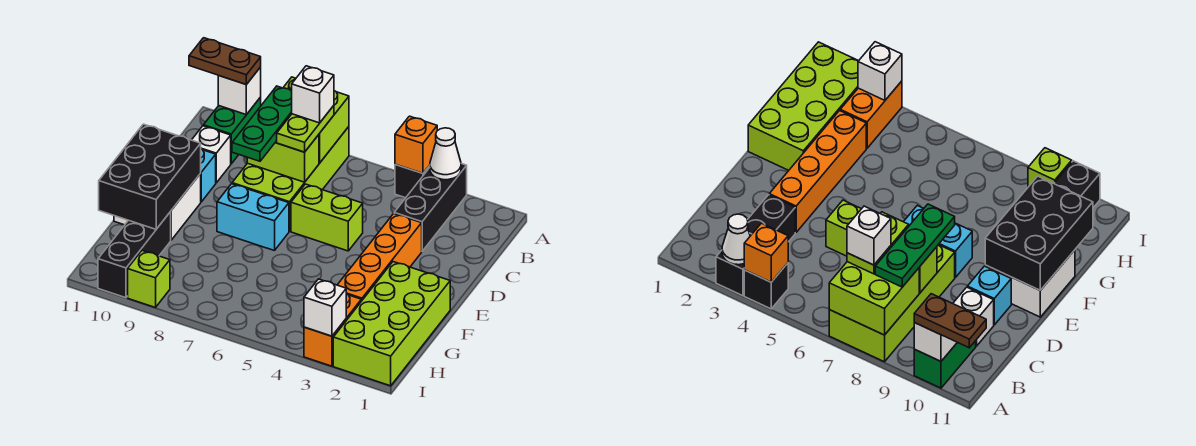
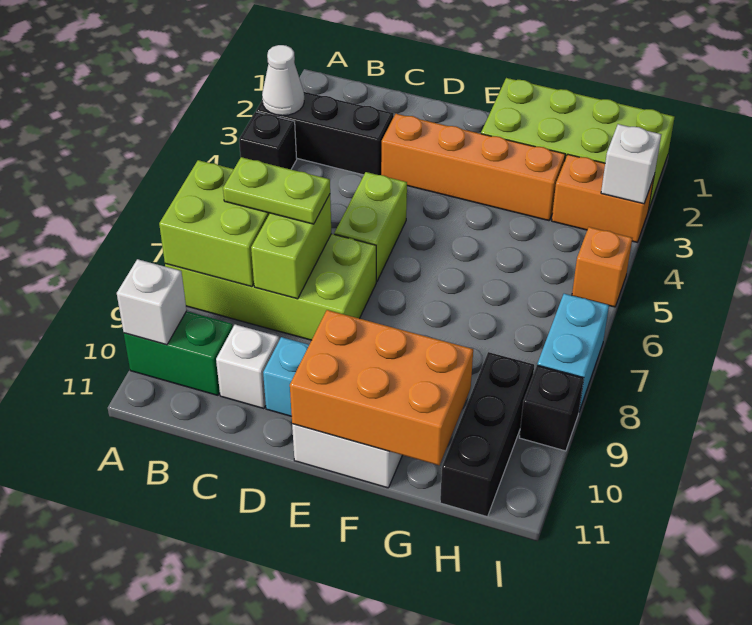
orange 1x1 brick [395,116,437,173] -> orange 1x1 brick moved to [572,227,632,307]
brown 1x2 plate [189,38,261,85] -> none
white 1x1 brick [292,66,334,123] -> none
green 1x3 plate [232,86,292,161] -> none
cyan 1x2 brick [217,184,289,251] -> cyan 1x2 brick moved to [537,294,609,411]
black 2x3 brick [99,124,201,229] -> orange 2x3 brick [290,310,473,465]
black 1x3 brick [98,212,171,298] -> black 1x3 brick turned to [440,352,534,517]
lime 1x1 brick [128,251,170,308] -> black 1x1 brick [519,365,584,451]

